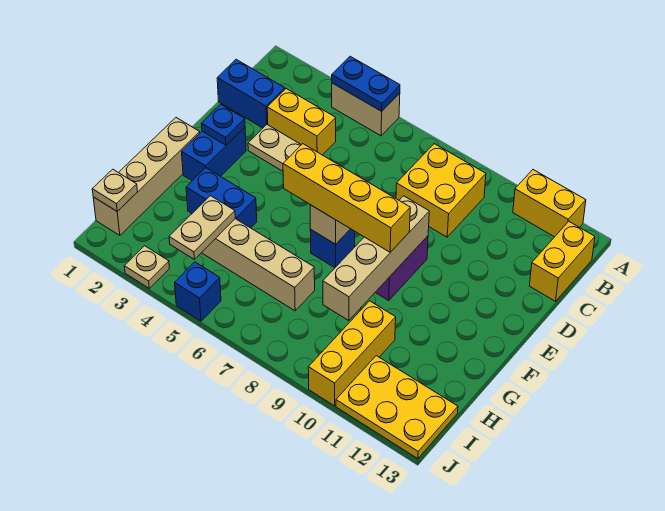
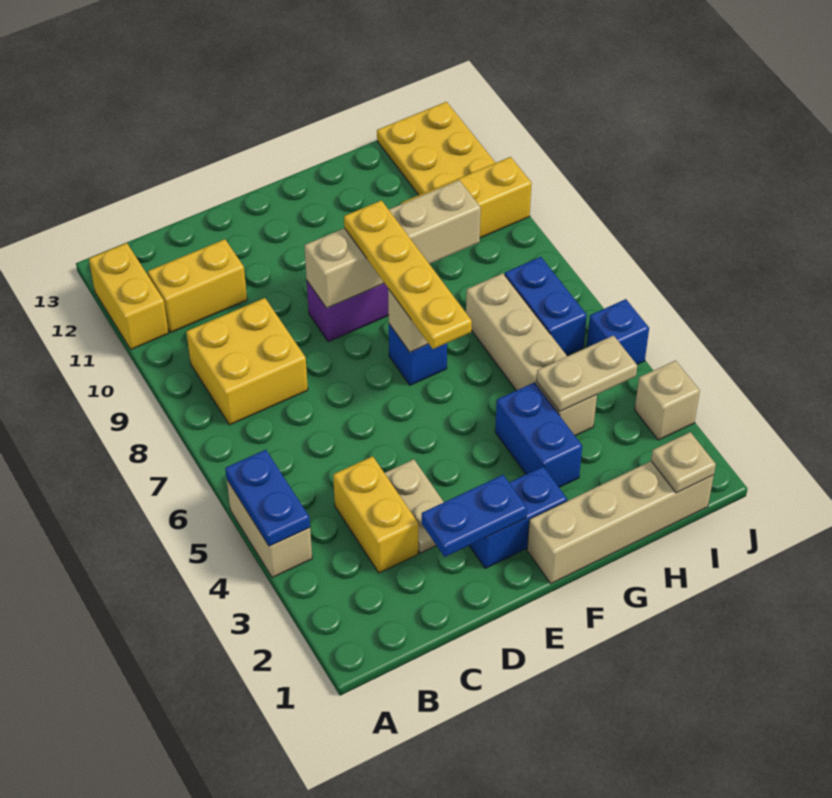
yellow 1x2 brick [529,221,595,301] -> yellow 1x2 brick moved to [148,239,247,332]
blue 1x2 brick [217,59,285,128] -> blue 1x2 brick moved to [505,257,587,355]
blue 1x1 plate [201,104,245,145] -> blue 1x2 plate [422,475,527,557]
yellow 1x4 brick [283,144,410,252] -> yellow 1x4 plate [344,200,472,349]
tan 1x1 plate [124,246,169,288] -> tan 1x1 brick [635,361,700,440]

